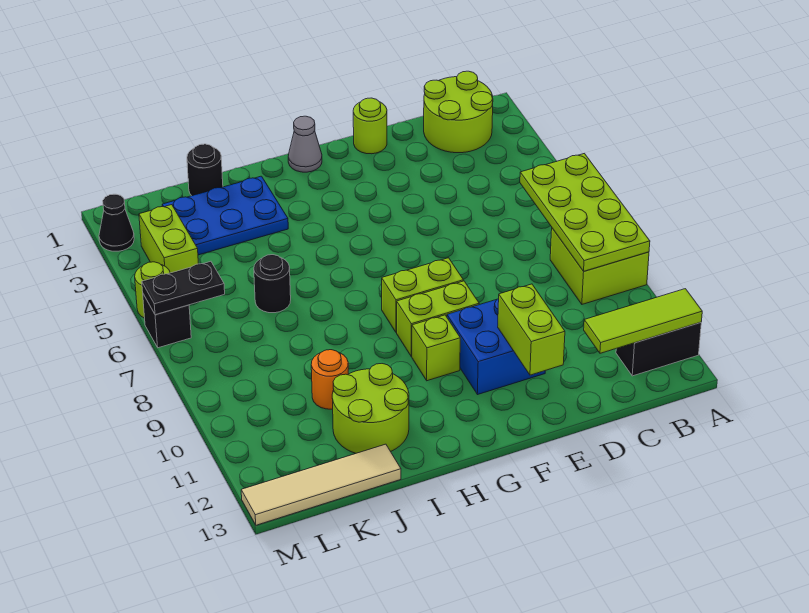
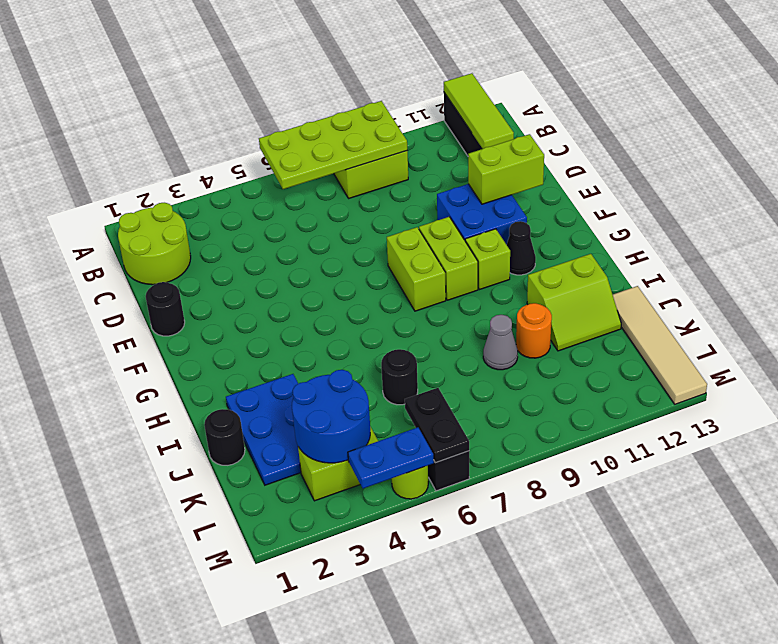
lime 1x1 round brick [353,98,387,154] -> black 1x1 round brick [146,282,185,336]
grey 1x1 cone [288,116,322,172] -> grey 1x1 cone moved to [483,315,518,370]
lime 2x2 round brick [332,364,409,453] -> lime 2x2 slope [527,254,621,351]
none -> blue 2x2 round brick [292,370,370,463]
black 1x1 cone [99,194,134,251] -> black 1x1 cone moved to [507,221,536,275]
none -> blue 1x2 plate [348,427,434,488]

